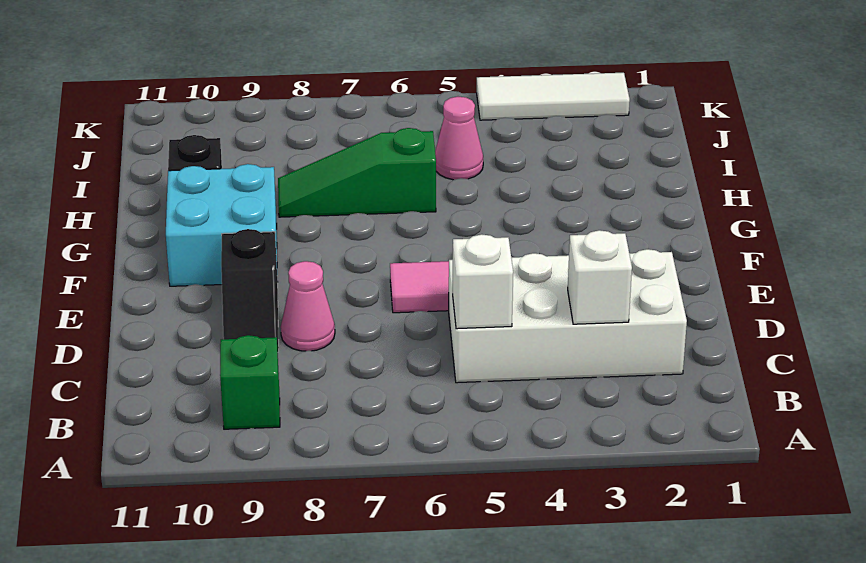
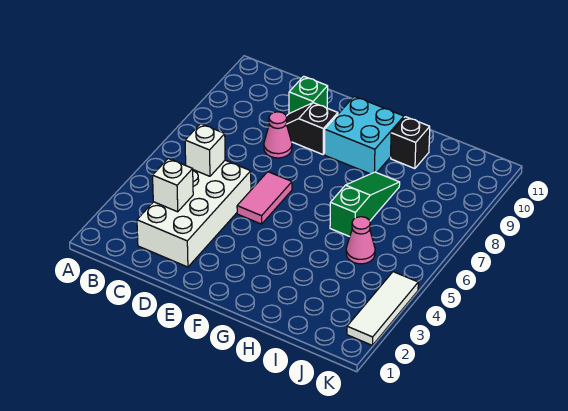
green 1x1 brick [220,335,280,429] -> green 1x1 brick moved to [289,76,328,114]

